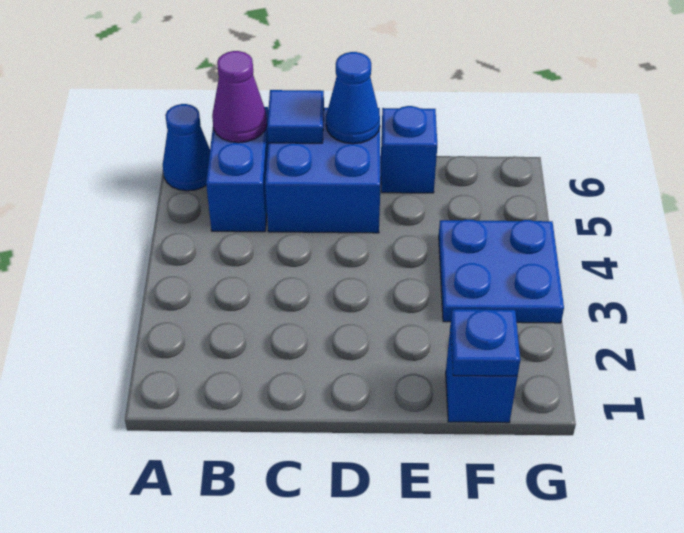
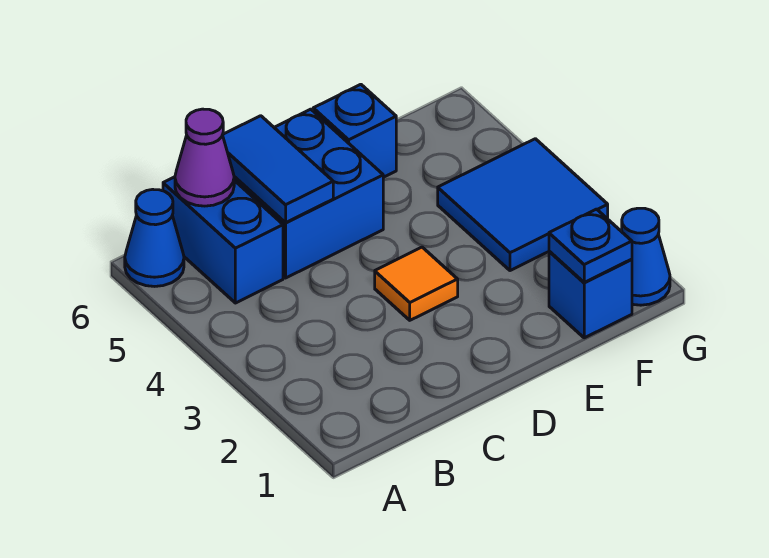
blue 1x1 tile [267,90,324,143] -> blue 1x2 tile [223,116,333,223]
none -> orange 1x1 tile [375,247,458,320]
blue 1x1 cone [326,52,380,144] -> blue 1x1 cone moved to [622,208,670,305]
blue 2x2 plate [439,220,564,323] -> blue 2x2 tile [438,139,608,271]

